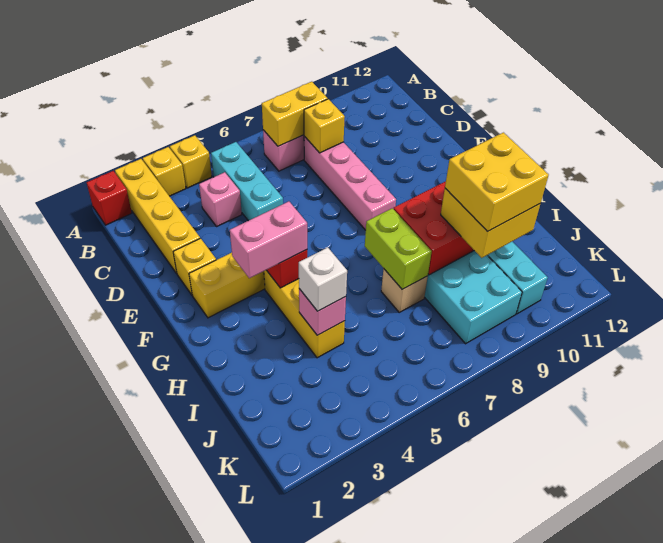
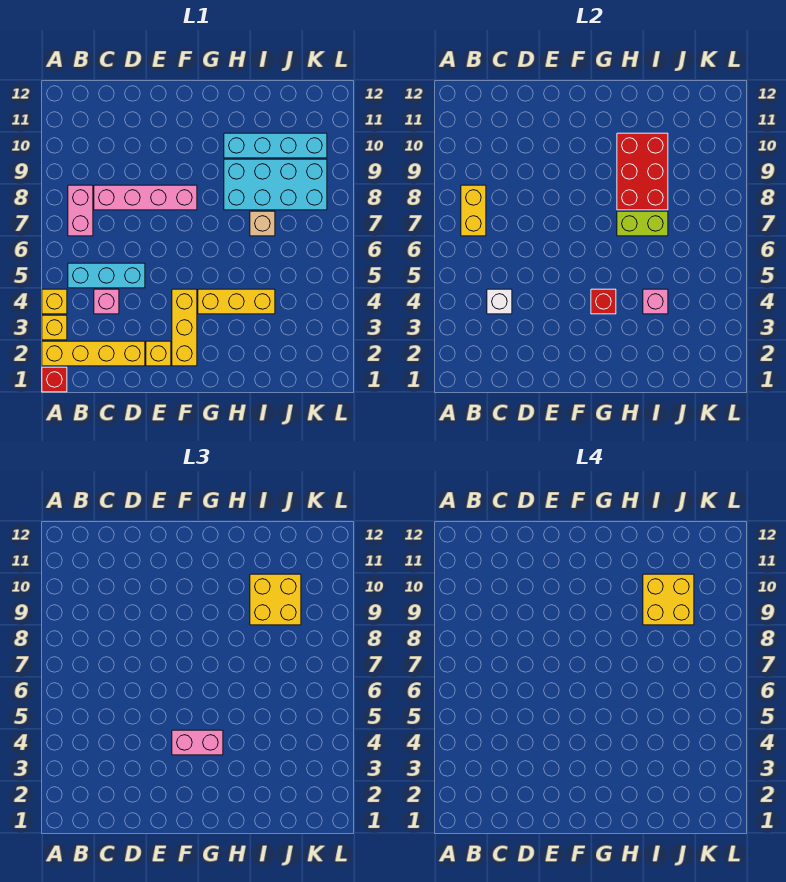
yellow 1x1 brick [304,99,345,153] -> none
pink 1x2 brick [230,201,307,278] -> pink 1x2 brick turned to [172,730,223,755]
white 1x1 brick [299,247,347,311] -> white 1x1 brick moved to [487,289,512,314]

